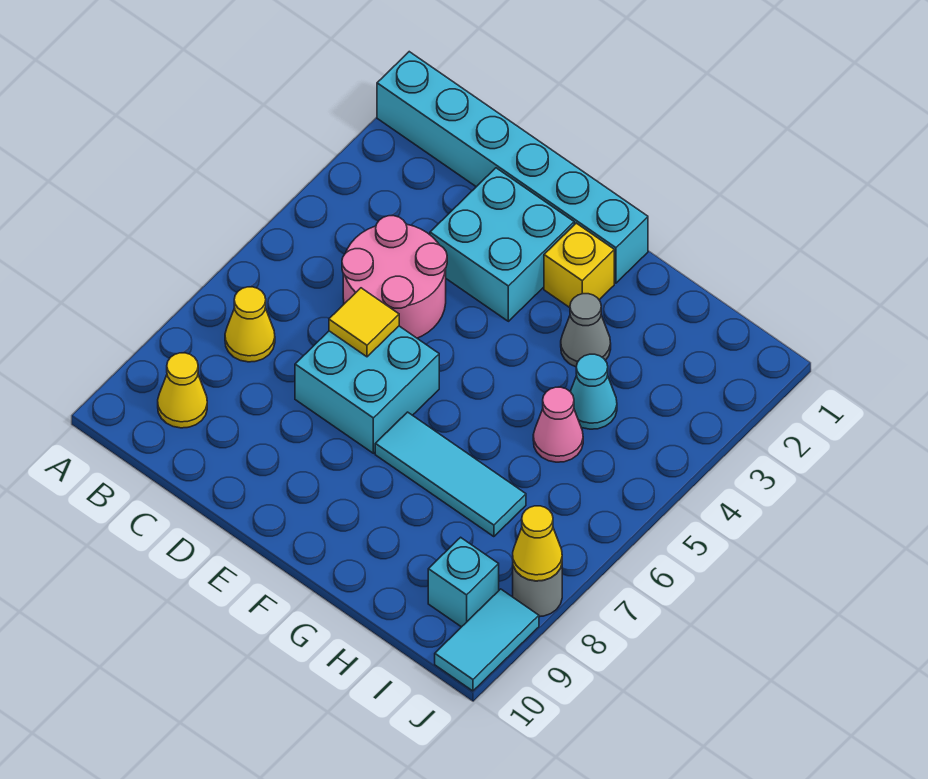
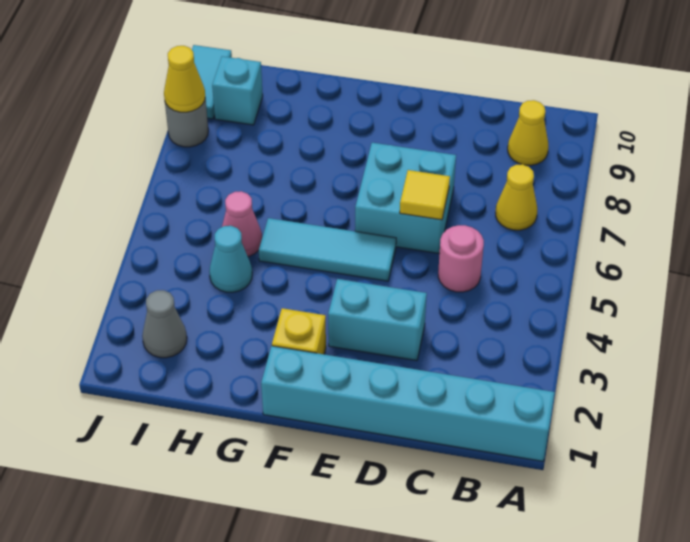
pink 2x2 round brick [342,216,447,338] -> pink 1x1 round brick [438,225,484,292]
cyan 2x2 brick [430,168,574,321] -> cyan 1x2 brick [328,279,427,361]
cyan 1x3 tile [375,412,526,537] -> cyan 1x3 tile moved to [259,218,396,281]
grey 1x1 cone [561,294,611,367] -> grey 1x1 cone moved to [142,290,187,358]

